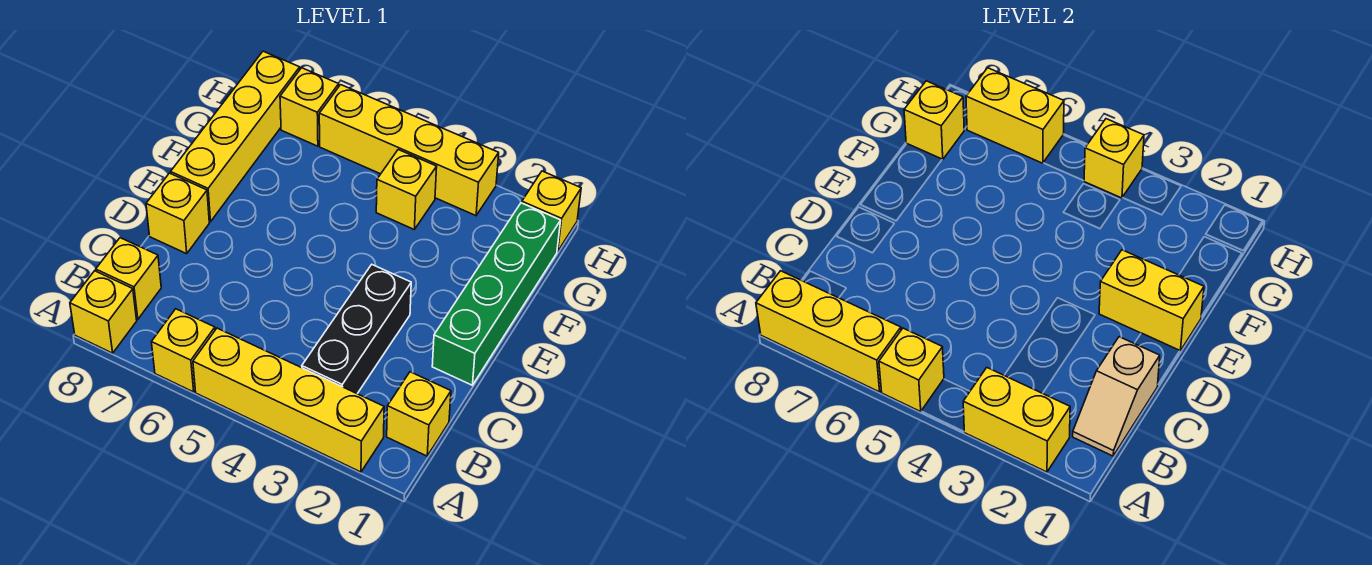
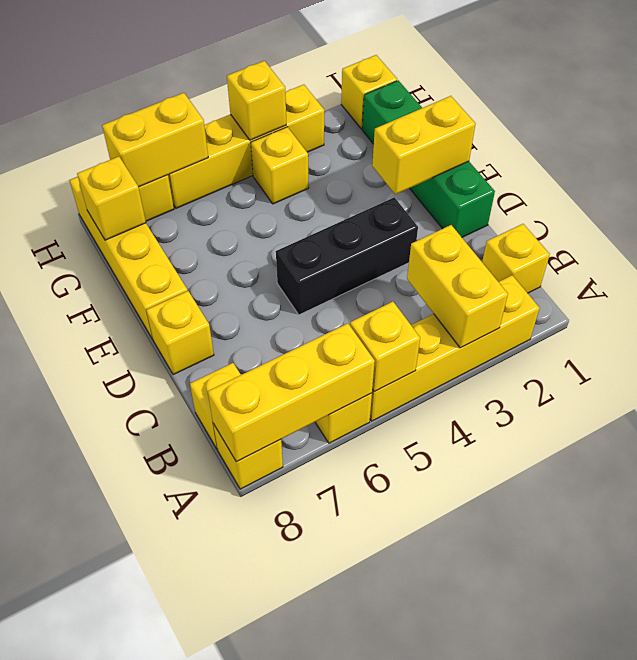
yellow 1x2 brick [963,368,1070,472] -> yellow 1x2 brick turned to [407,225,508,348]
tan 1x2 slope [1073,337,1160,456] -> none
black 1x3 brick [302,265,411,394] -> black 1x3 brick turned to [276,197,418,315]

